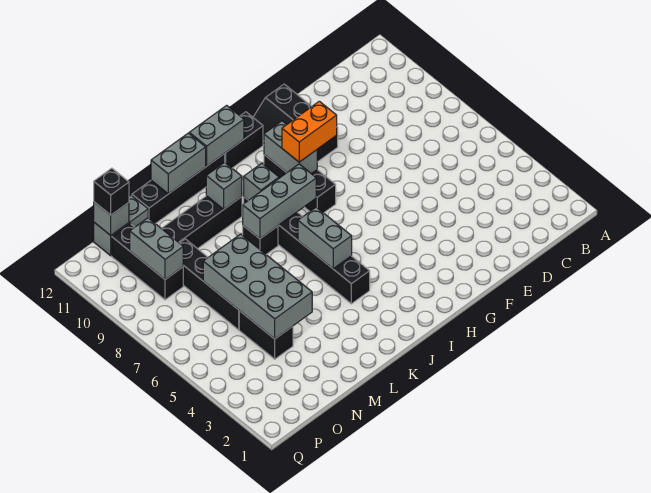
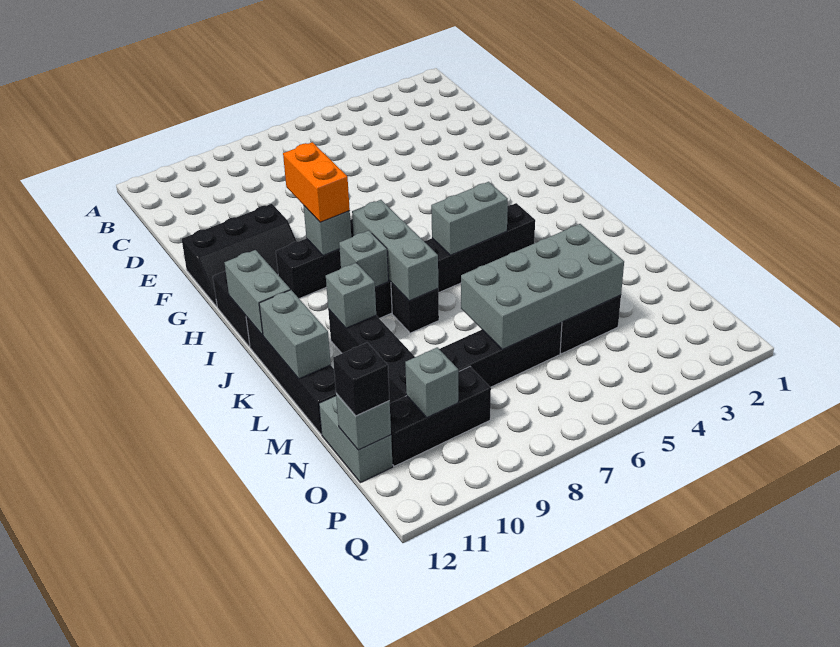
grey 1x2 brick [264,121,317,174] -> grey 1x1 brick [304,206,351,256]
grey 1x2 brick [130,218,183,279] -> grey 1x1 brick [405,347,458,418]

